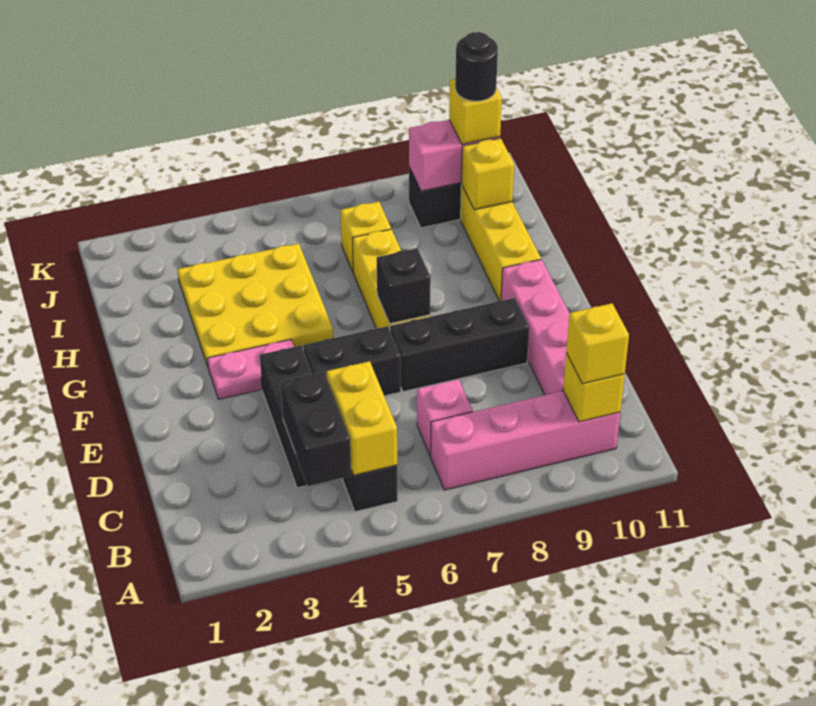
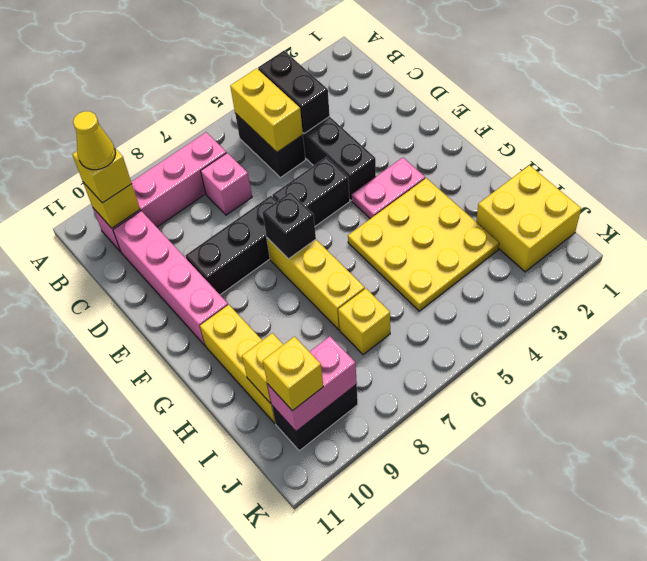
none -> yellow 1x1 cone [73,111,116,170]
none -> yellow 2x2 brick [476,165,581,272]
black 1x1 round brick [455,32,498,101] -> none

